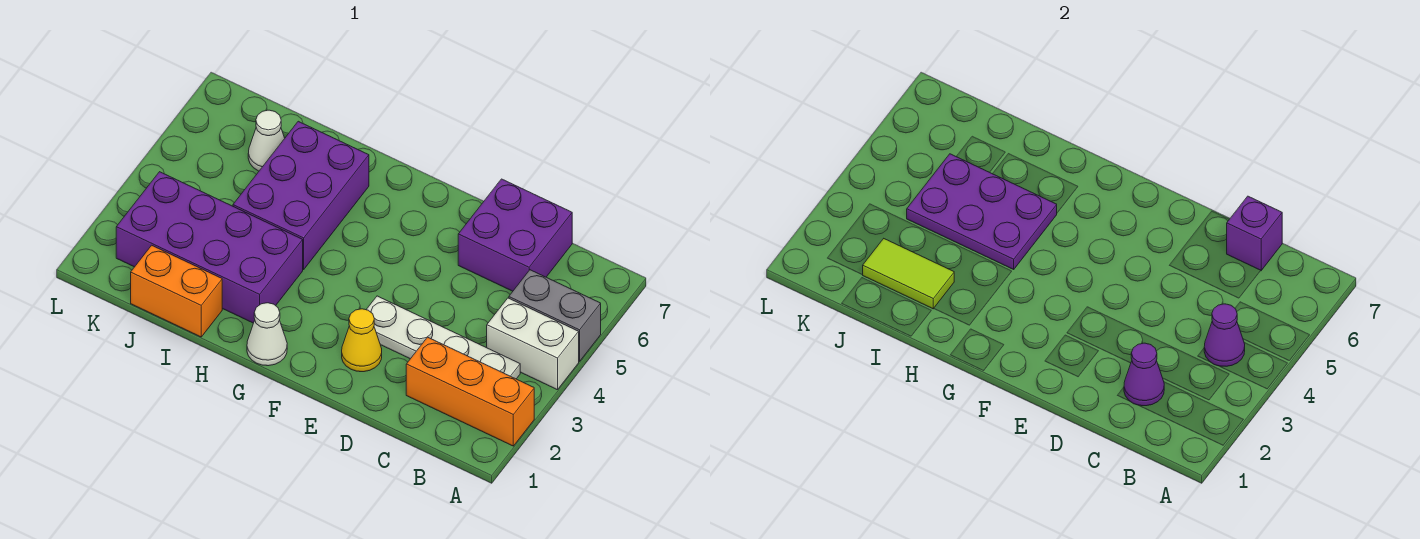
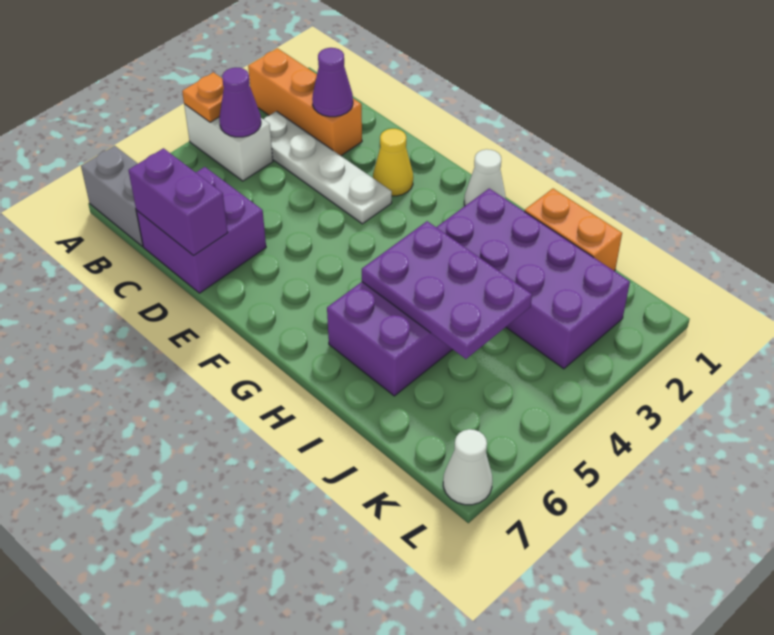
none -> orange 1x1 plate [182,72,224,122]
grey 1x2 brick [509,270,601,361] -> grey 1x2 brick moved to [81,146,143,246]
purple 1x1 brick [1227,196,1282,270] -> purple 1x2 brick [128,148,228,256]
lime 1x2 tile [863,239,954,309] -> none
white 1x1 cone [248,110,285,171] -> white 1x1 cone moved to [443,429,493,505]

